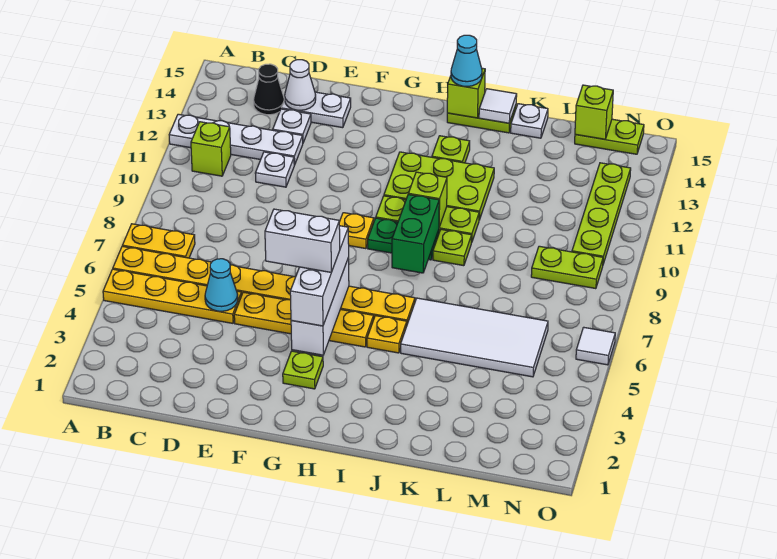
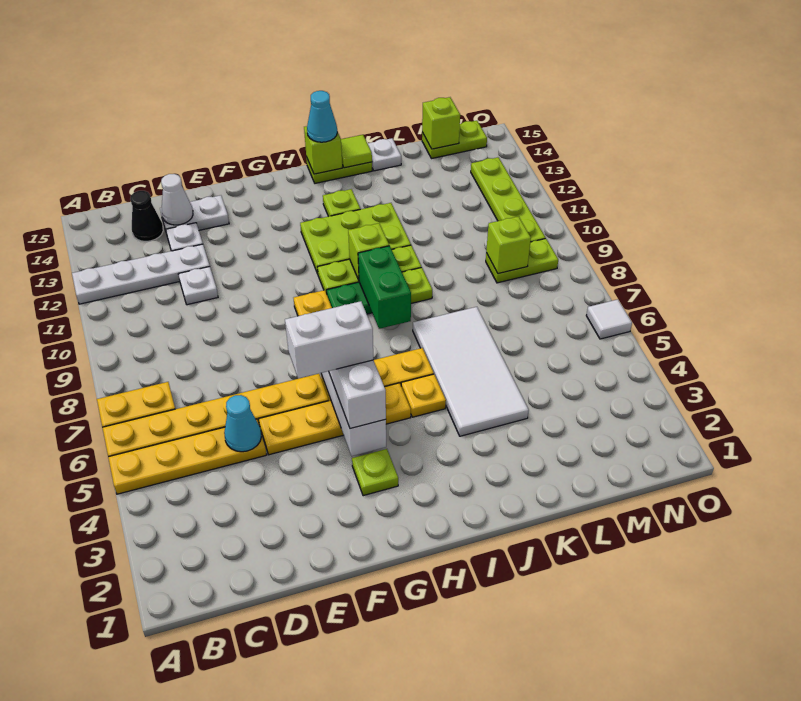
lime 1x1 brick [191,122,231,176] -> lime 1x1 brick moved to [486,216,531,274]
white 2x4 tile [401,298,548,377] -> white 2x4 tile turned to [413,307,529,436]
white 1x1 tile [479,89,517,123] -> lime 1x1 tile [341,135,372,168]

